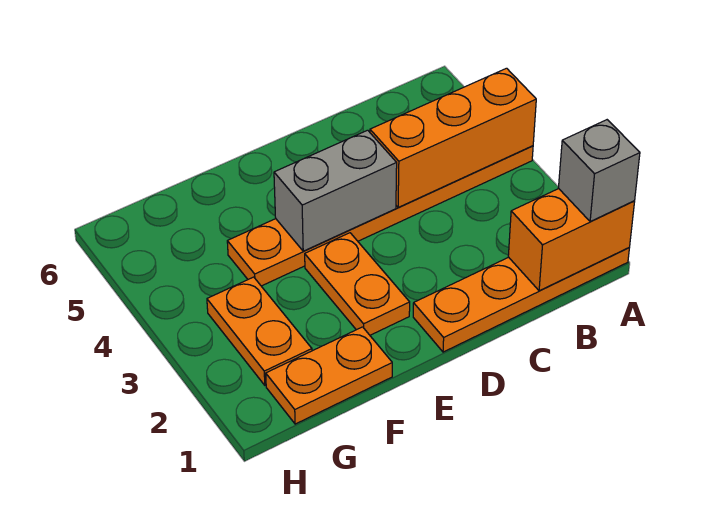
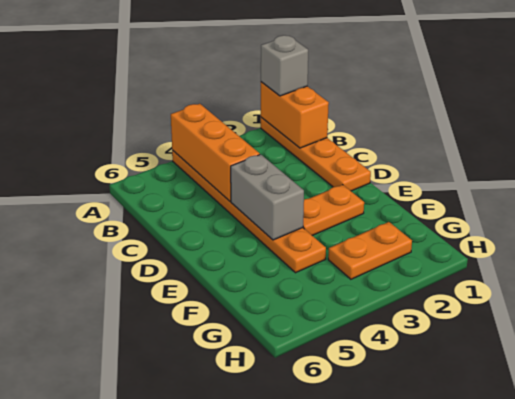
orange 1x2 plate [266,327,392,424] -> none

